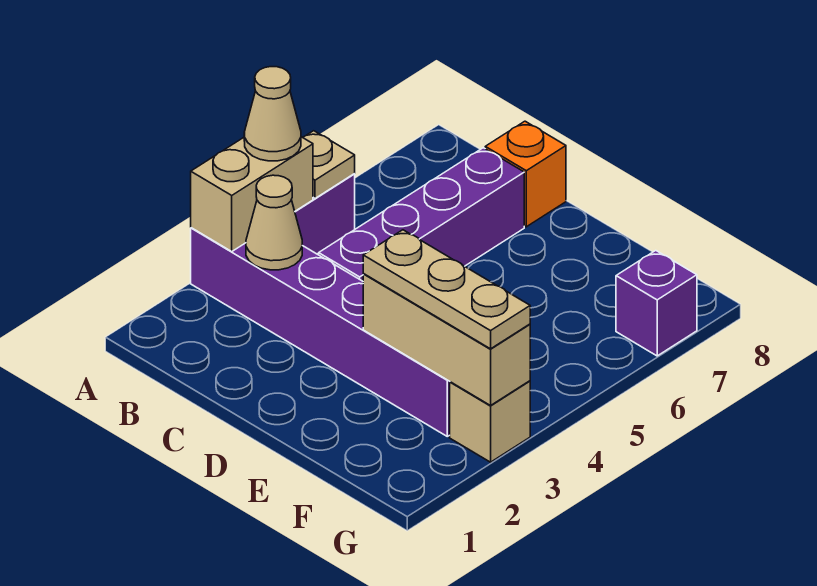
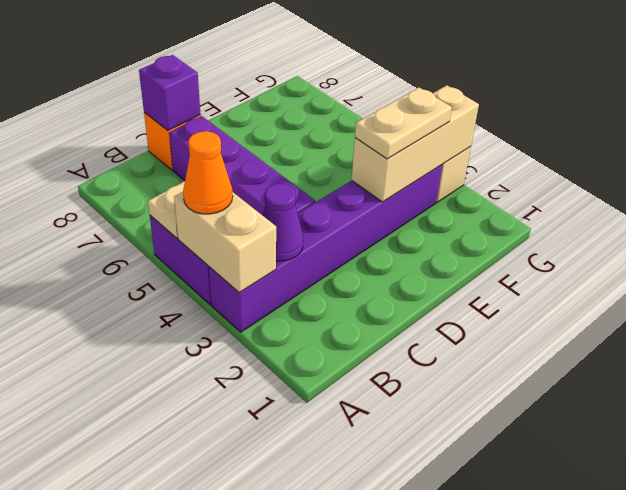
tan 1x1 cone [244,67,301,161] -> orange 1x1 cone [183,131,233,214]
tan 1x1 cone [246,175,302,270] -> purple 1x1 cone [263,183,303,261]
tan 1x3 plate [363,230,530,349] -> tan 1x2 plate [355,87,452,159]
purple 1x1 brick [616,251,697,356] -> purple 1x1 brick moved to [139,55,200,130]

